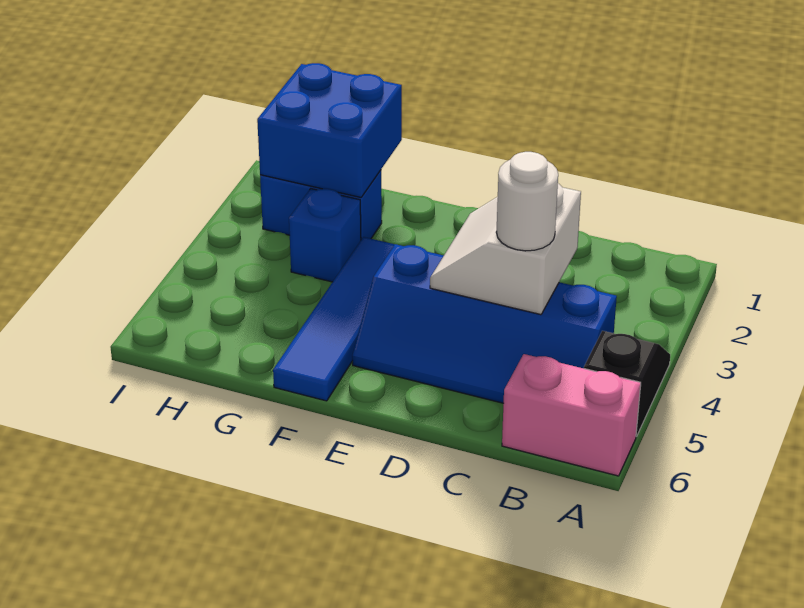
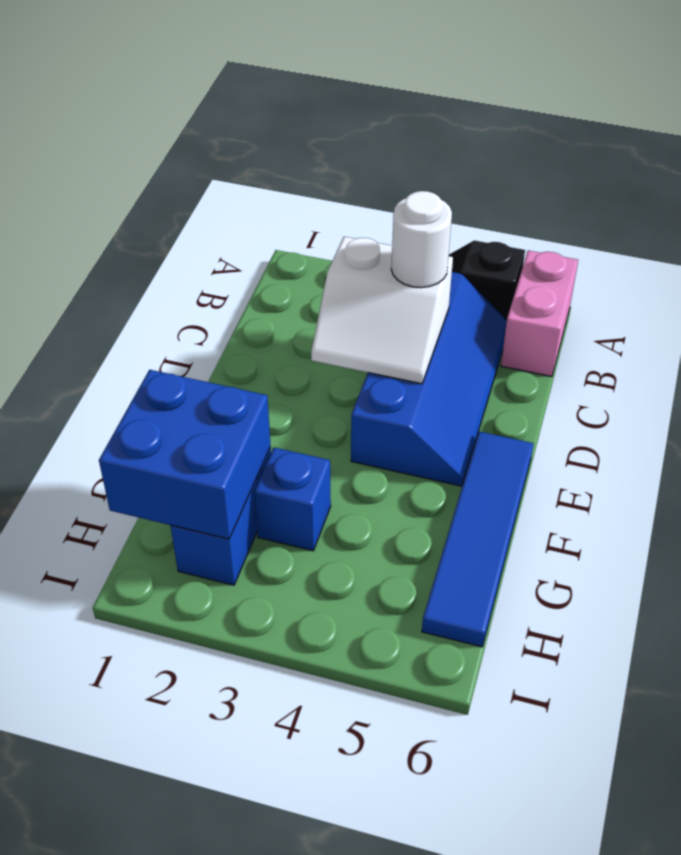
blue 1x4 tile [273,237,395,401] -> blue 1x4 tile turned to [422,432,534,647]

